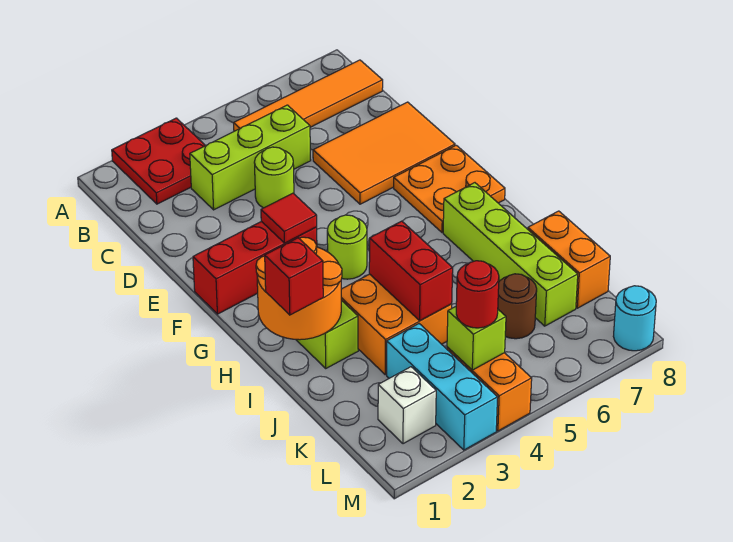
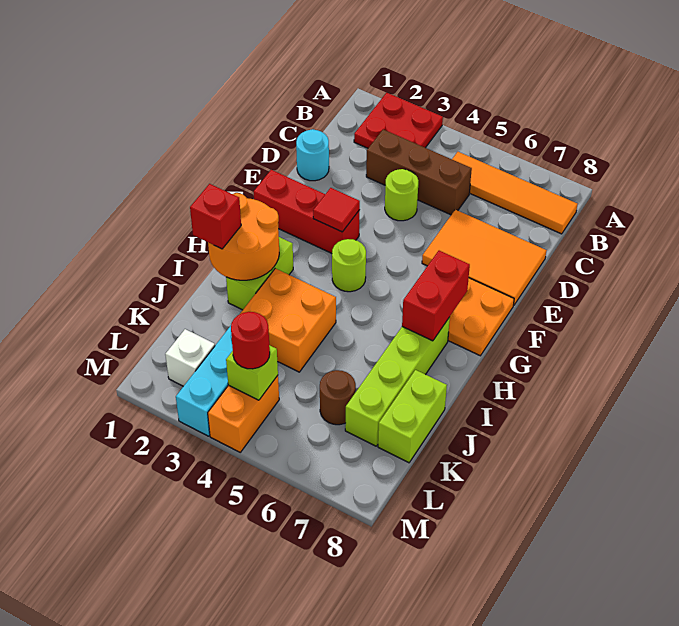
lime 1x3 brick [190,105,311,210] -> brown 1x3 brick [366,129,472,215]
red 1x2 brick [369,221,453,321] -> red 1x2 brick moved to [402,251,470,341]
orange 1x2 brick [528,211,610,308] -> lime 1x2 brick [378,370,447,463]
cyan 1x1 round brick [613,286,656,351] -> cyan 1x1 round brick moved to [296,129,329,181]

